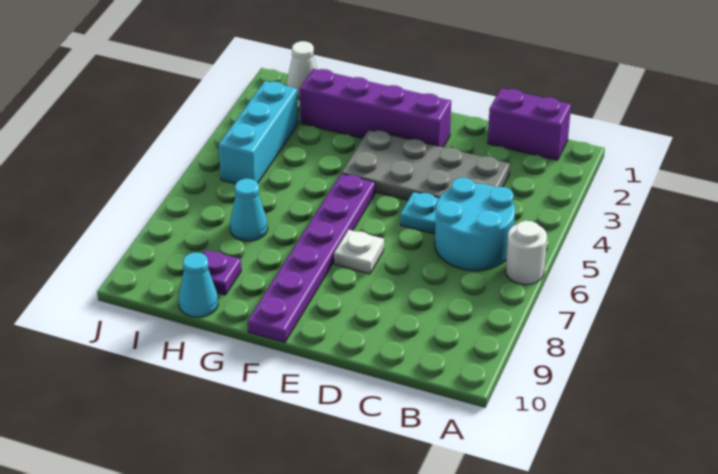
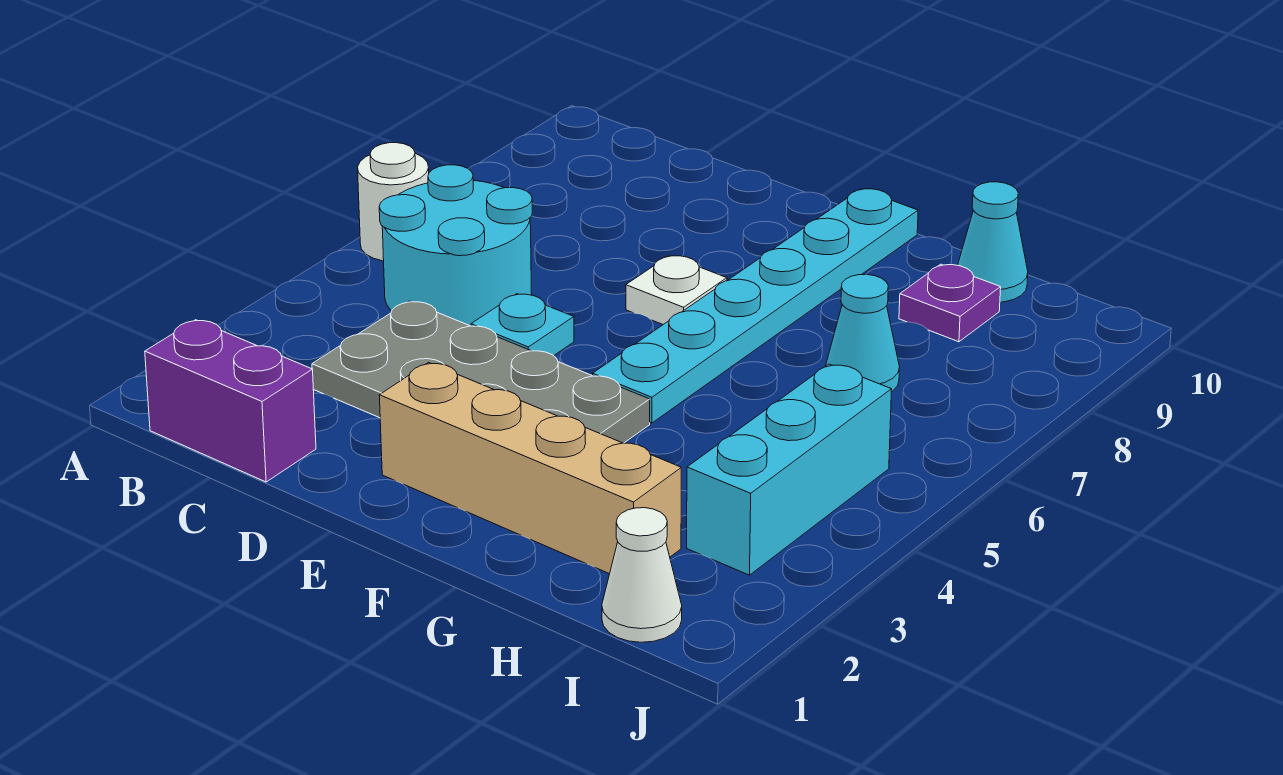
purple 1x4 brick [300,69,451,147] -> tan 1x4 brick [379,362,681,574]
purple 1x6 plate [248,174,375,343] -> cyan 1x6 plate [593,189,918,423]

